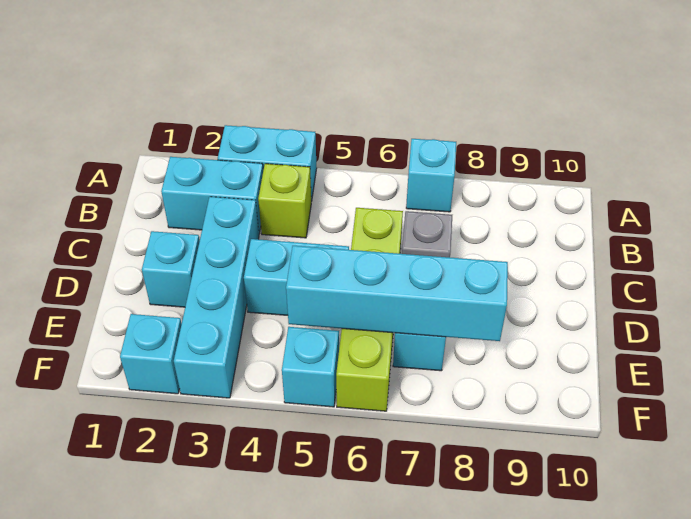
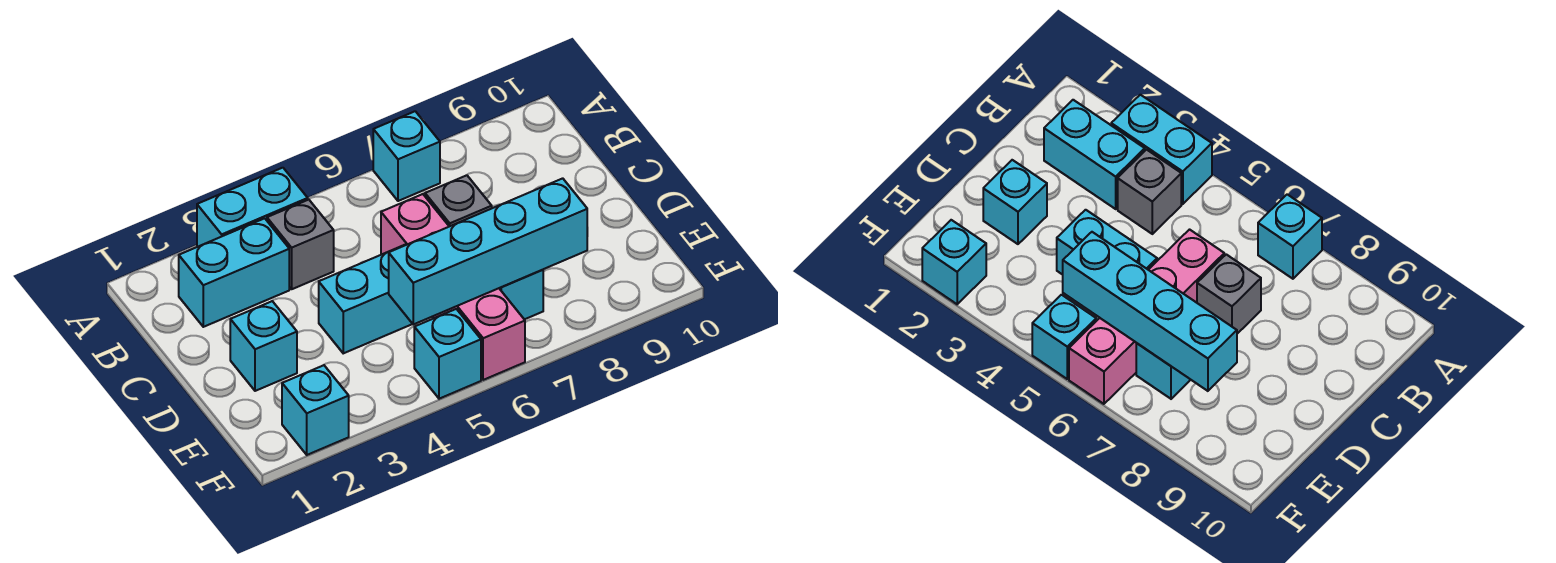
lime 1x1 brick [258,164,311,238] -> grey 1x1 brick [267,199,334,289]
cyan 1x4 brick [174,197,259,398] -> none
lime 1x4 brick [336,208,403,411] -> pink 1x4 brick [381,194,525,380]

